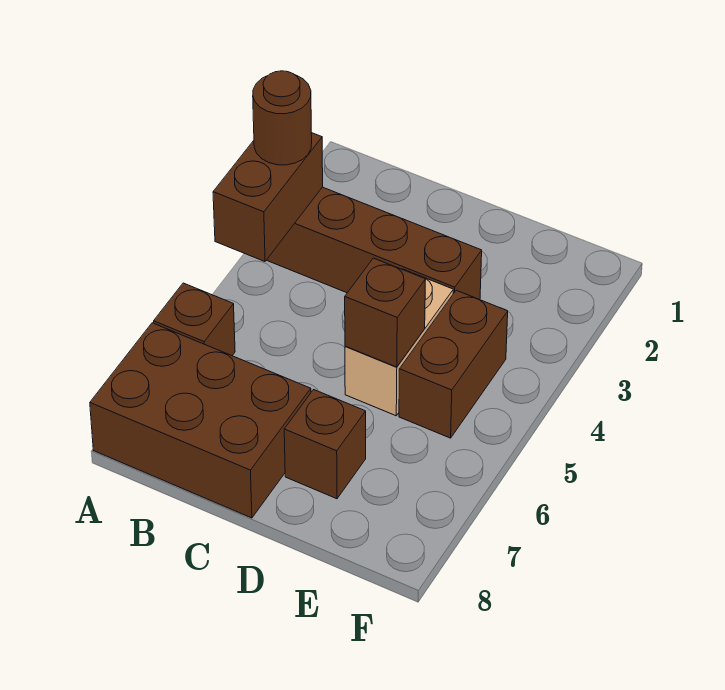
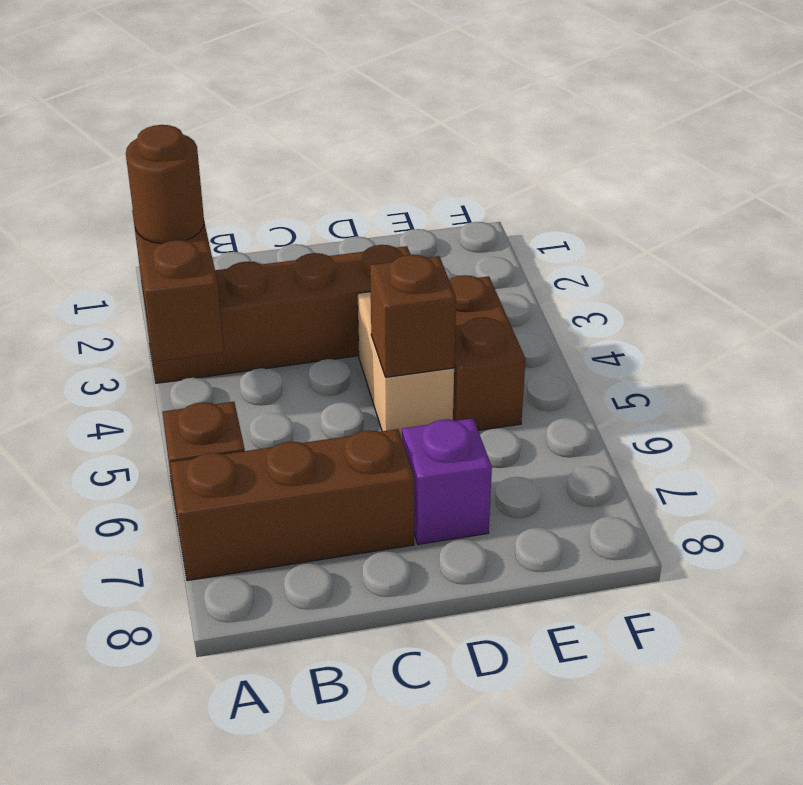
brown 2x3 brick [90,323,311,518] -> brown 1x3 brick [170,429,415,581]
brown 1x1 brick [284,390,366,499] -> purple 1x1 brick [402,418,492,544]

